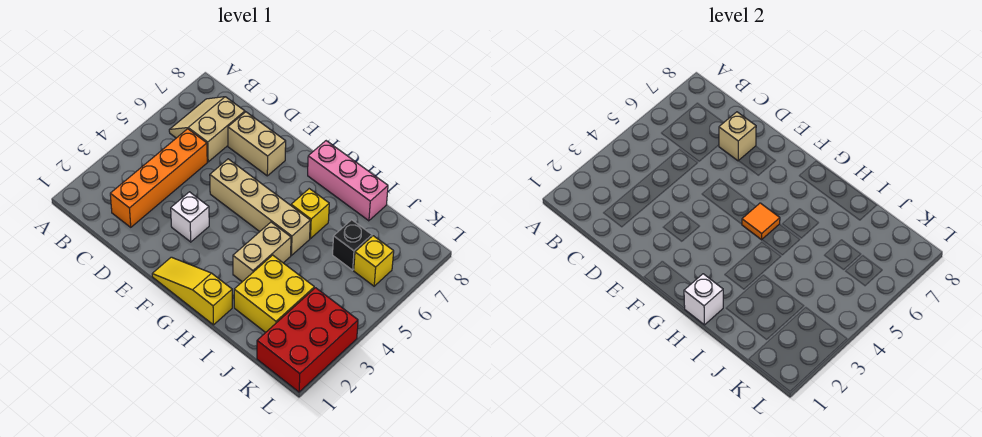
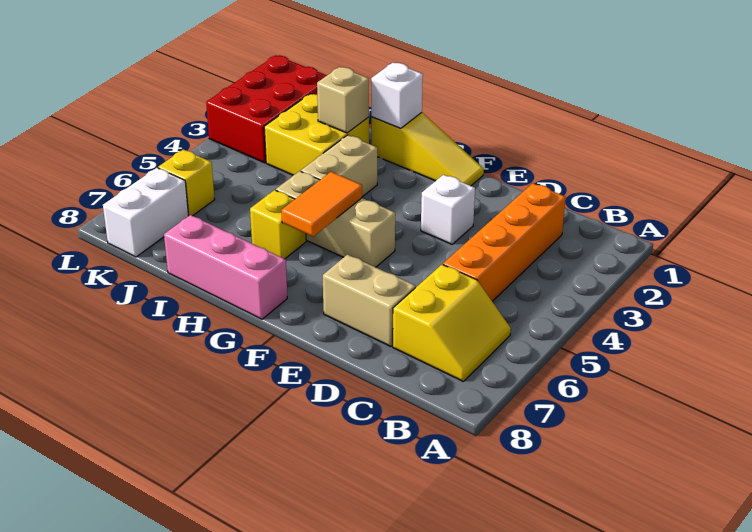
tan 2x2 slope [169,97,245,162] -> yellow 2x2 slope [393,265,511,382]
tan 1x1 brick [719,112,756,161] -> tan 1x1 brick moved to [317,67,369,133]
tan 1x4 brick [210,159,310,255] -> tan 1x3 brick [276,171,395,267]
orange 1x1 tile [742,203,780,240] -> orange 1x2 tile [281,172,362,237]
black 1x1 brick [333,220,372,270] -> none
none -> white 1x2 brick [103,168,188,257]

